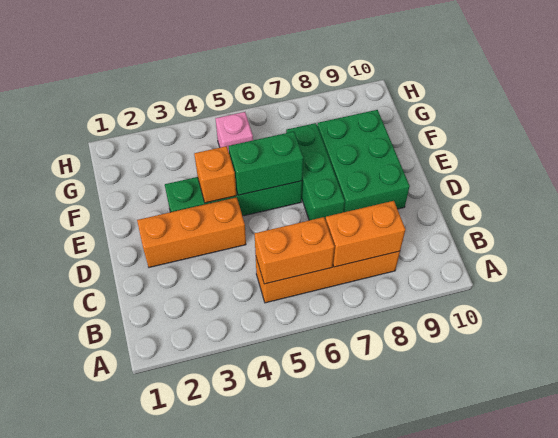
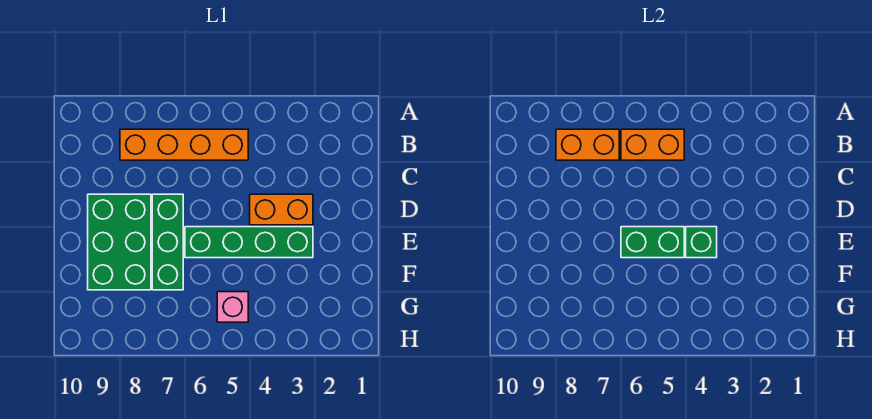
orange 1x3 brick [137,197,246,267] -> orange 1x2 brick [250,194,313,225]
orange 1x1 brick [194,146,236,203] -> green 1x1 brick [686,227,717,258]

